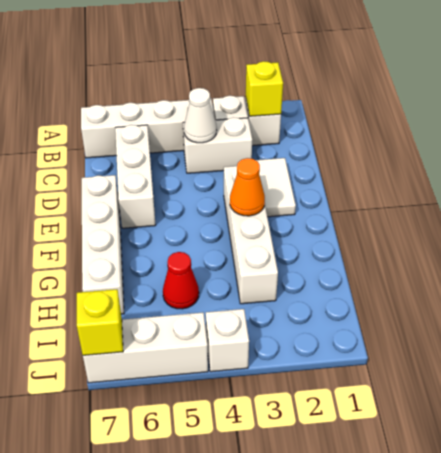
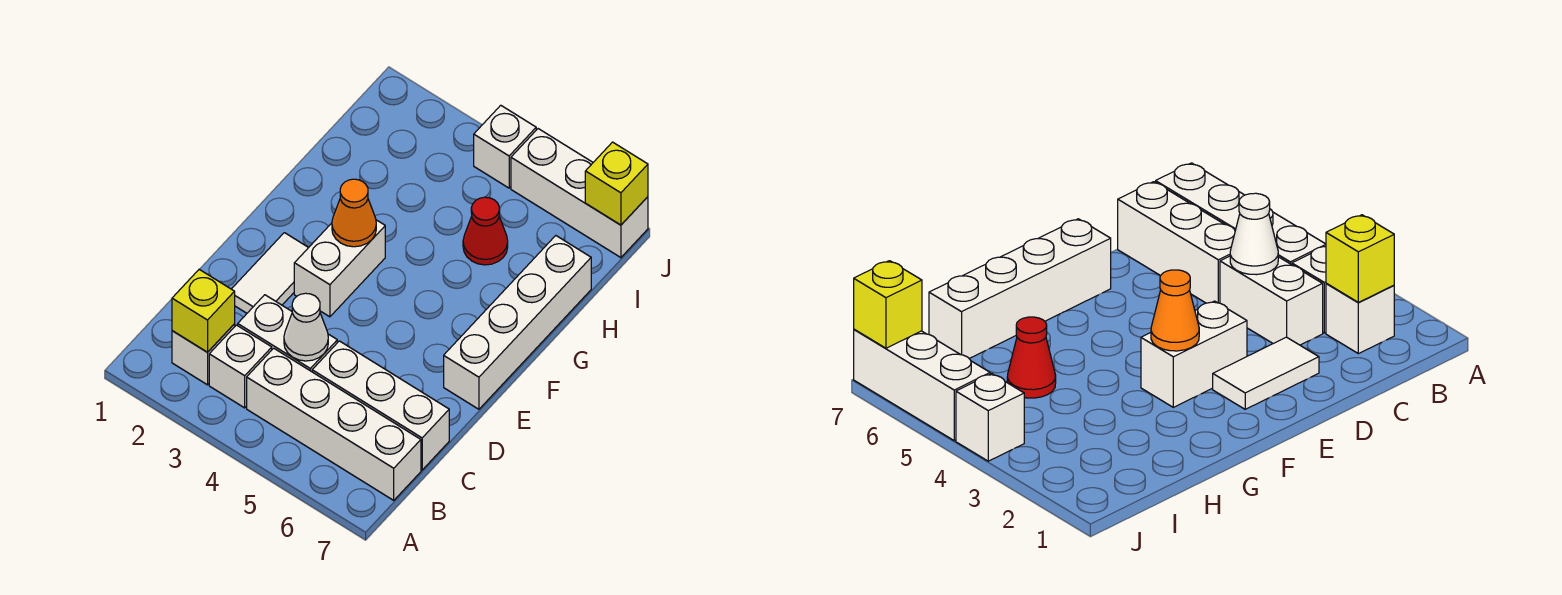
white 1x3 brick [115,125,156,228] -> white 1x3 brick turned to [312,341,449,470]
white 1x4 brick [224,166,278,304] -> white 1x2 brick [294,220,385,317]

